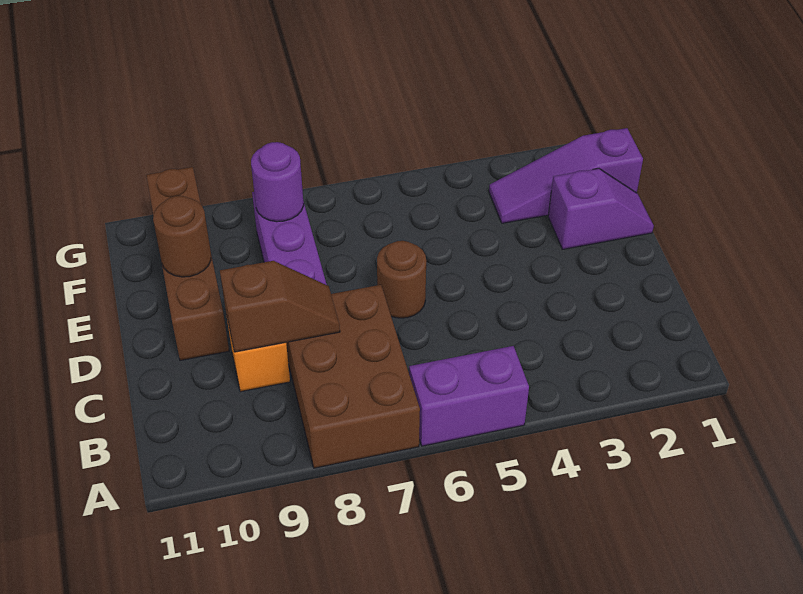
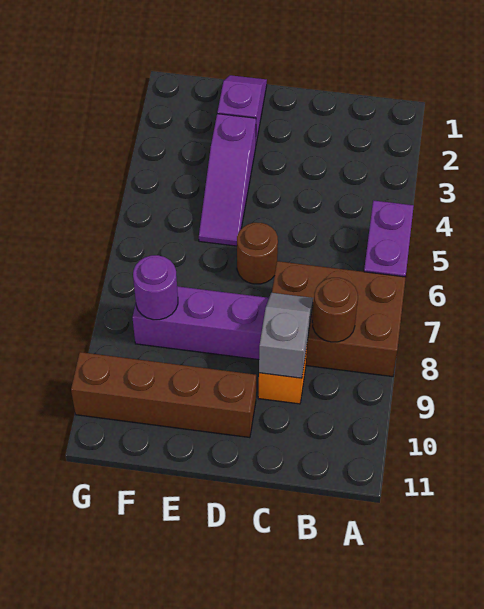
brown 1x2 slope [220,261,340,352] -> grey 1x2 slope [259,293,313,378]
brown 1x1 round brick [153,196,211,277] -> brown 1x1 round brick moved to [312,278,358,342]
purple 1x3 slope [489,128,643,223] -> purple 1x3 slope moved to [199,114,256,246]

